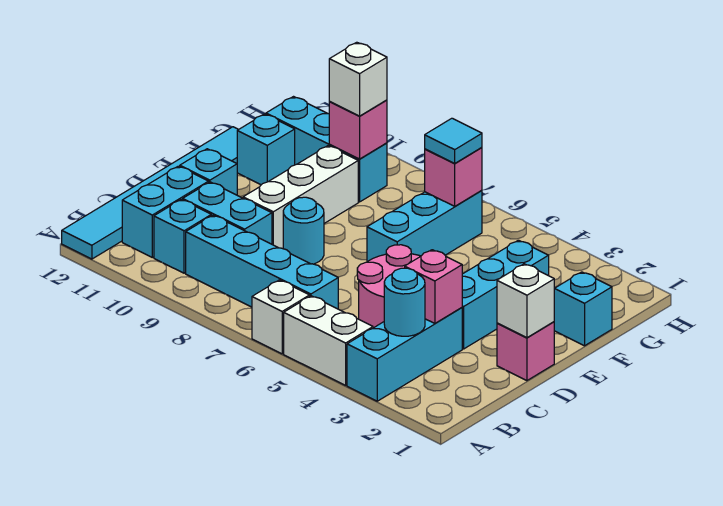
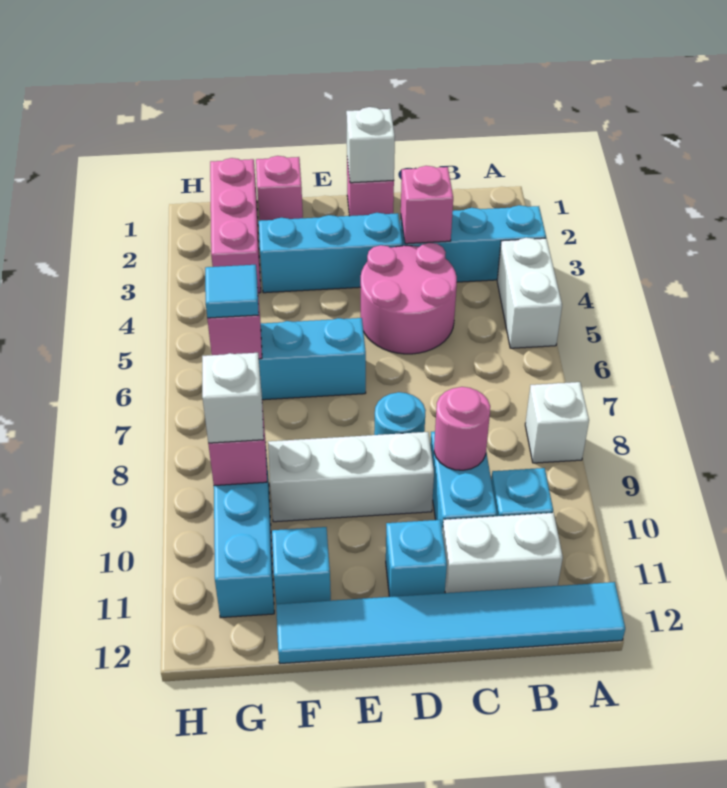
white 1x1 brick [252,280,310,354] -> white 1x1 brick moved to [525,382,589,463]
cyan 1x1 round brick [384,268,425,336] -> none
cyan 1x4 brick [186,215,338,309] -> none
cyan 1x2 brick [122,166,209,257] -> white 1x2 brick [442,513,563,593]
none -> pink 1x1 round brick [434,387,490,470]
cyan 1x1 brick [554,272,612,346] -> pink 1x1 brick [256,156,303,221]
none -> pink 1x3 brick [210,158,261,293]

